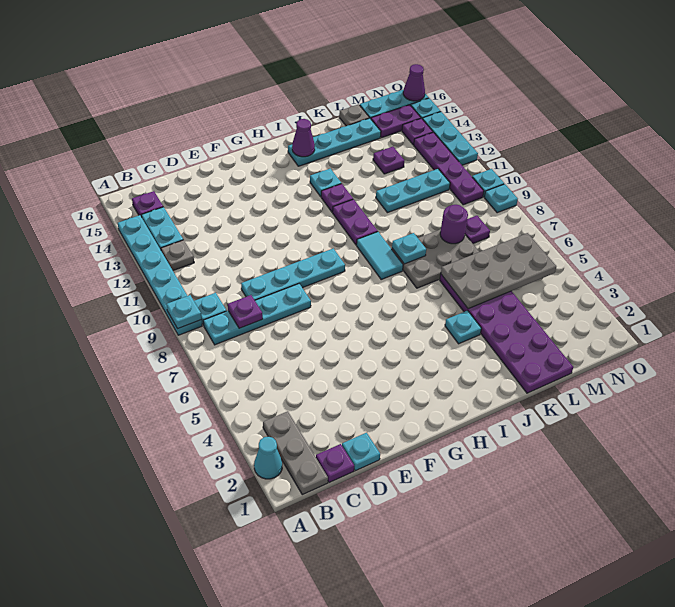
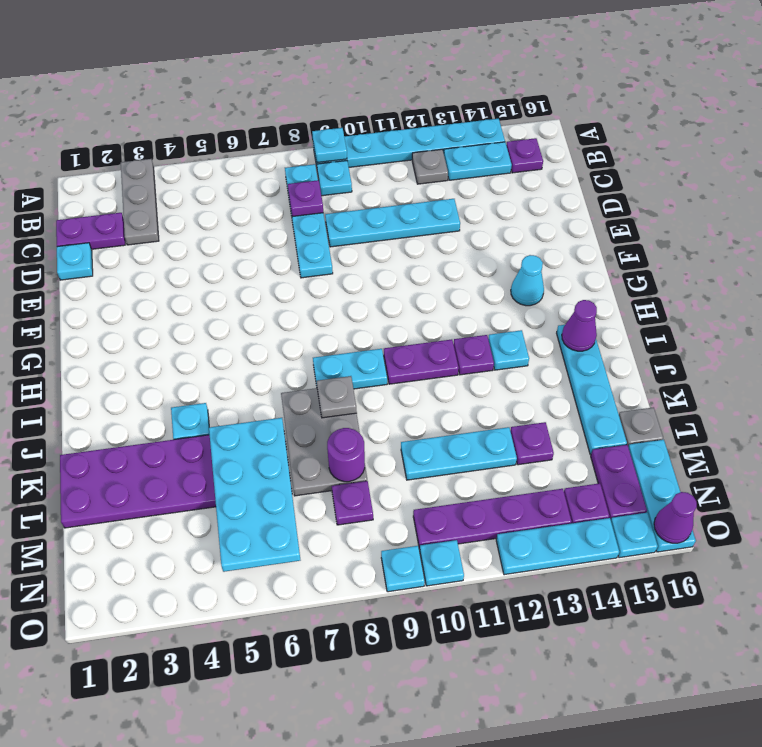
cyan 1x1 cone [254,437,282,479] -> cyan 1x1 cone moved to [511,255,544,306]
grey 1x3 plate [263,411,328,495] -> grey 1x3 plate turned to [121,159,159,245]
purple 1x1 plate [316,444,354,483] -> purple 1x2 plate [56,213,125,249]
cyan 1x4 plate [241,248,345,300] -> cyan 1x4 plate turned to [325,199,460,247]
cyan 1x2 tile [357,232,403,279] -> cyan 1x2 plate [313,349,387,389]
cyan 1x1 plate [392,233,426,264] -> grey 1x1 plate [317,376,357,418]
grey 2x4 plate [441,233,556,309] -> cyan 2x4 plate [209,418,300,572]
cyan 1x3 plate [376,169,450,213] -> cyan 1x3 plate turned to [401,427,517,480]

